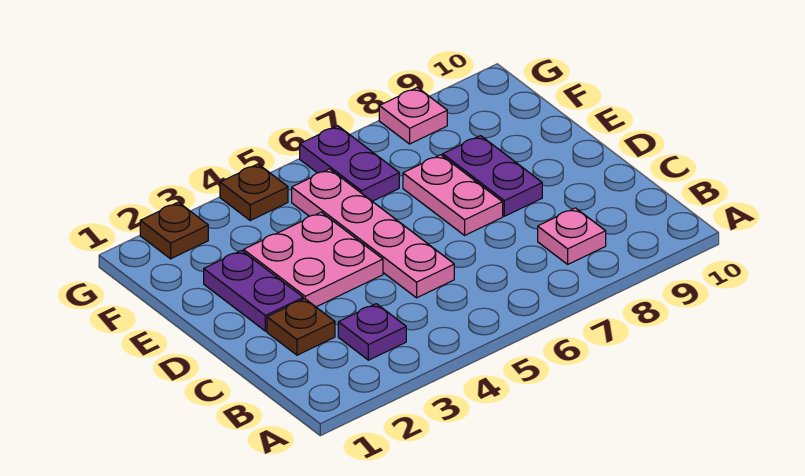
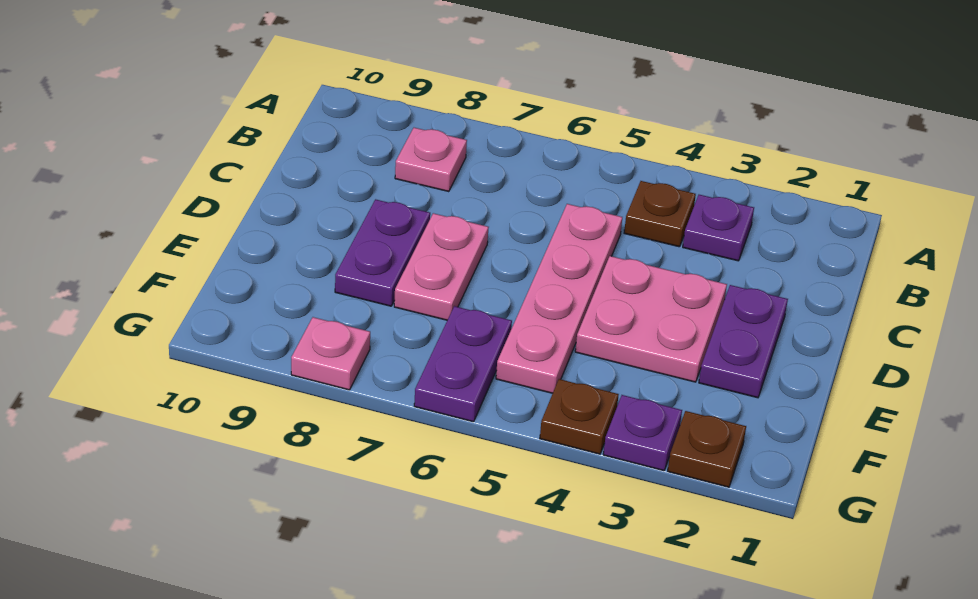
brown 1x1 plate [267,299,335,355] -> brown 1x1 plate moved to [624,181,696,247]
none -> purple 1x1 plate [603,395,682,471]

